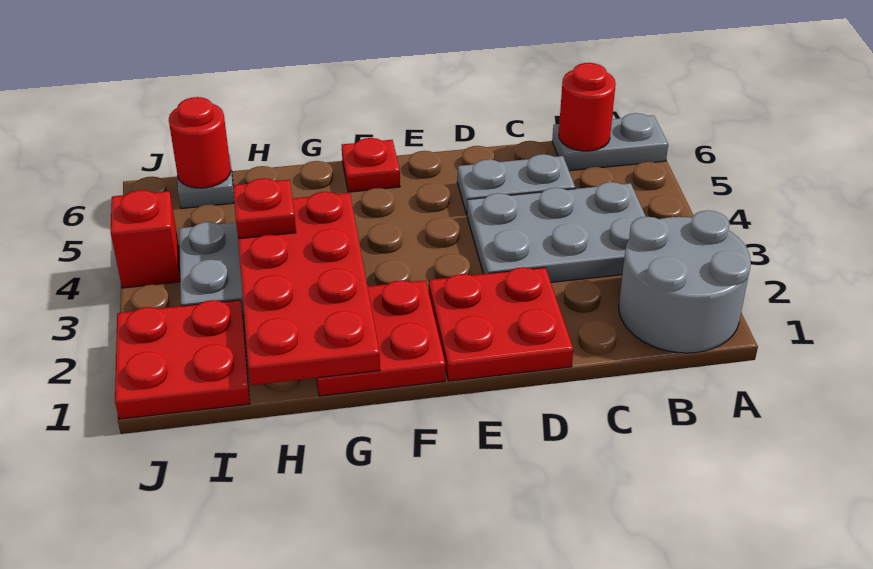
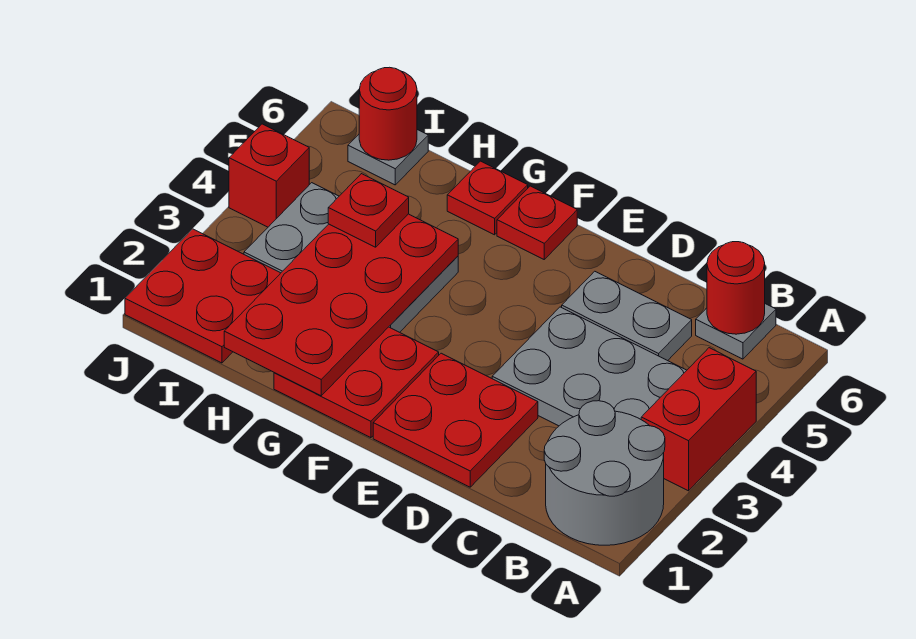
none -> red 1x2 brick [641,348,756,491]
grey 1x2 plate [552,113,668,171] -> grey 1x1 plate [696,304,776,359]
none -> red 1x1 plate [447,161,528,235]

